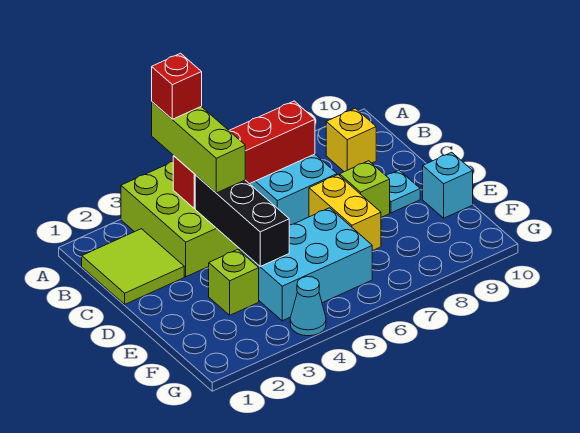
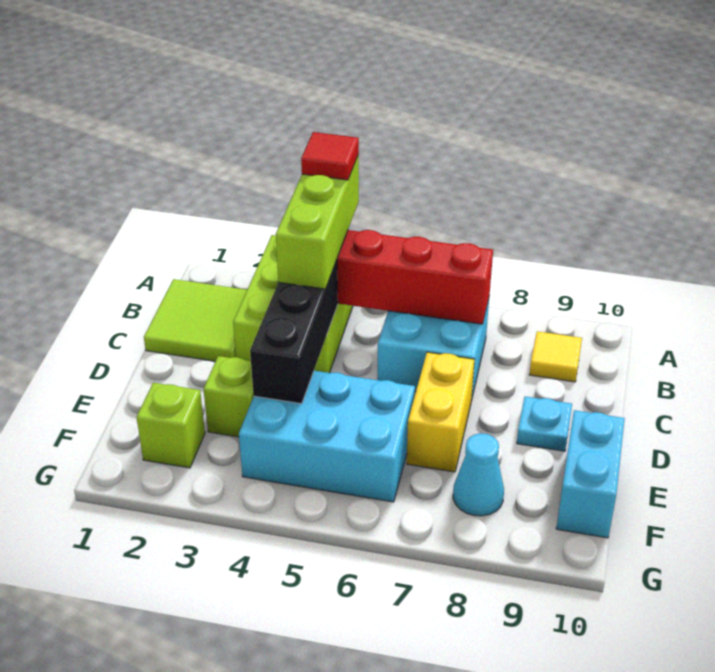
red 1x1 brick [152,53,202,119] -> red 1x1 tile [301,132,359,180]
yellow 1x1 brick [326,108,376,172] -> yellow 1x1 tile [530,331,582,382]
lime 1x1 brick [340,161,390,217] -> lime 1x1 brick moved to [136,383,205,468]
cyan 1x1 brick [423,152,473,218] -> cyan 1x2 brick [556,410,625,538]
cyan 1x1 cone [290,277,326,336] -> cyan 1x1 cone moved to [453,433,504,516]

